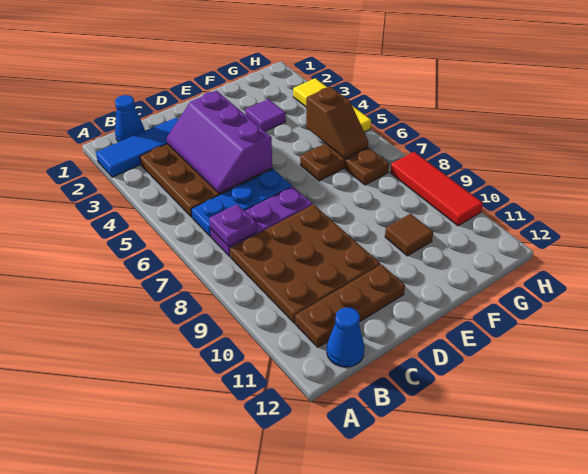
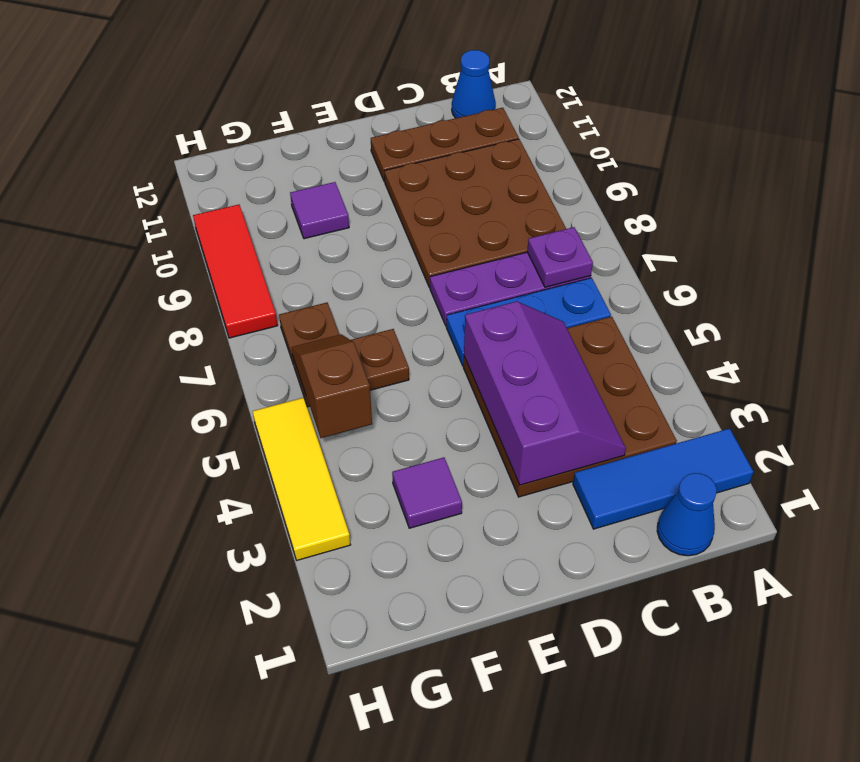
brown 1x1 tile [385,214,433,256] -> purple 1x1 tile [290,182,349,239]

